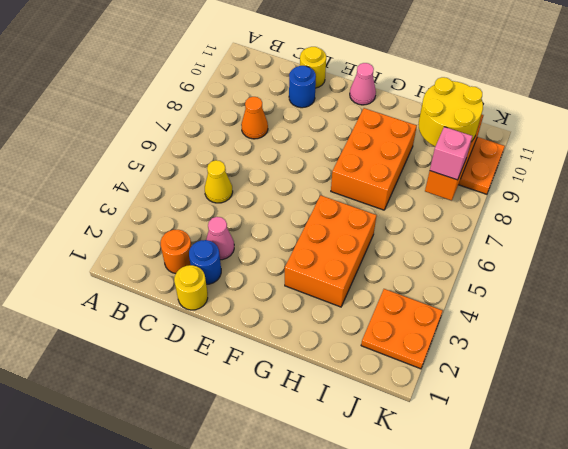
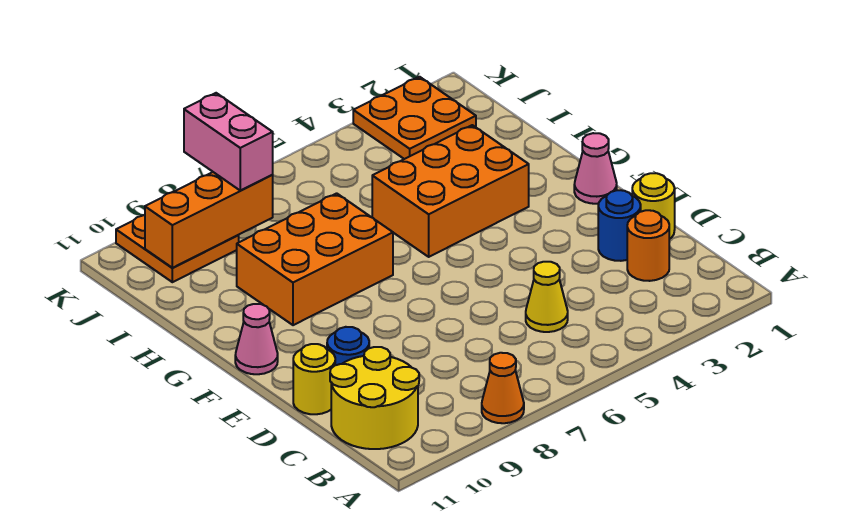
orange 1x1 cone [241,97,268,139] -> orange 1x1 cone moved to [482,353,524,423]
pink 1x1 cone [206,217,234,260] -> pink 1x1 cone moved to [574,133,617,204]
yellow 2x2 round brick [419,77,483,147] -> yellow 2x2 round brick moved to [330,347,419,449]
pink 1x1 brick [430,127,472,180] -> pink 1x2 brick [184,93,273,190]

